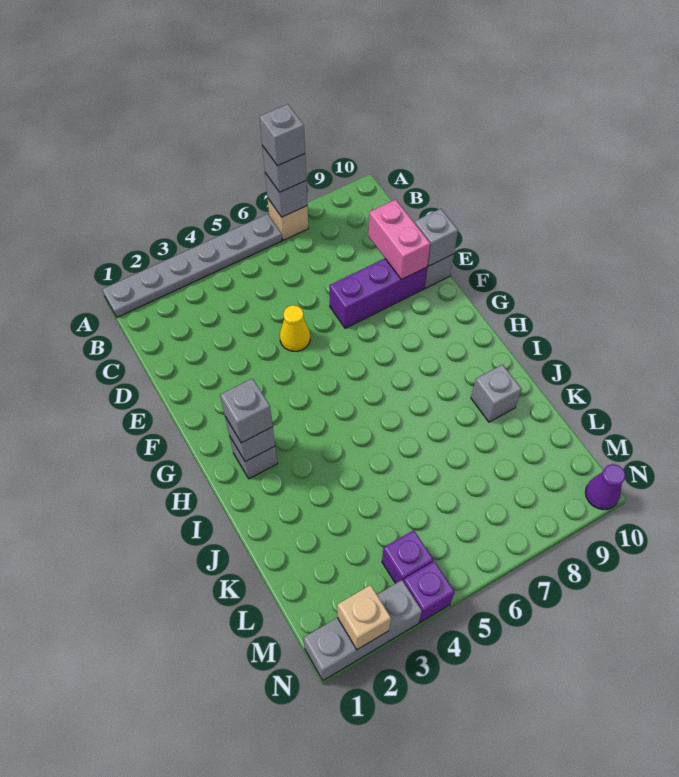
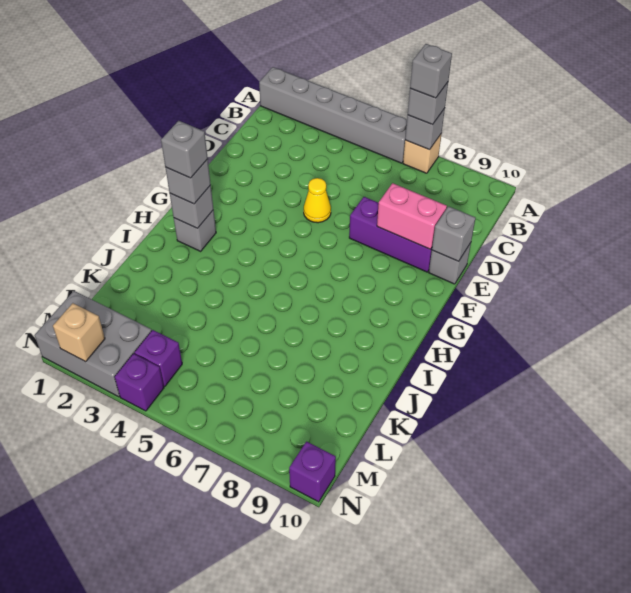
grey 1x6 plate [102,214,282,317] -> grey 1x6 brick [259,67,407,163]
pink 1x2 brick [368,200,430,280] -> pink 1x2 brick turned to [377,183,447,249]
grey 1x1 brick [471,365,521,422] -> grey 1x1 brick moved to [161,121,208,178]
grey 1x3 brick [303,580,422,681] -> grey 2x3 brick [35,291,152,397]
purple 1x1 cone [585,464,625,510] -> purple 1x1 brick [289,442,336,502]

